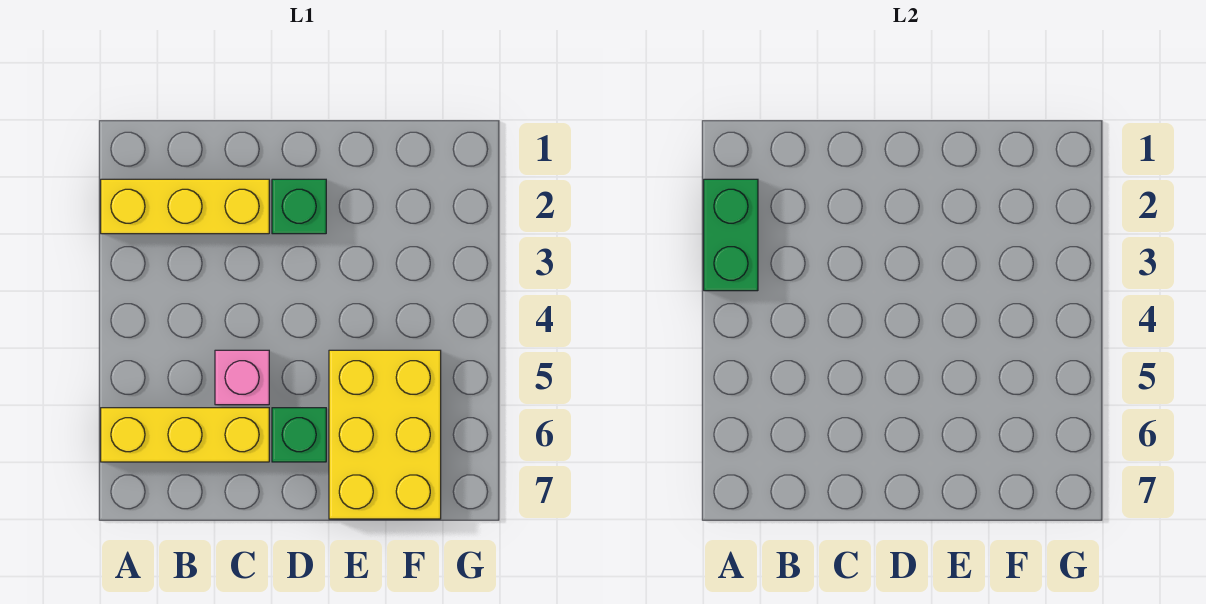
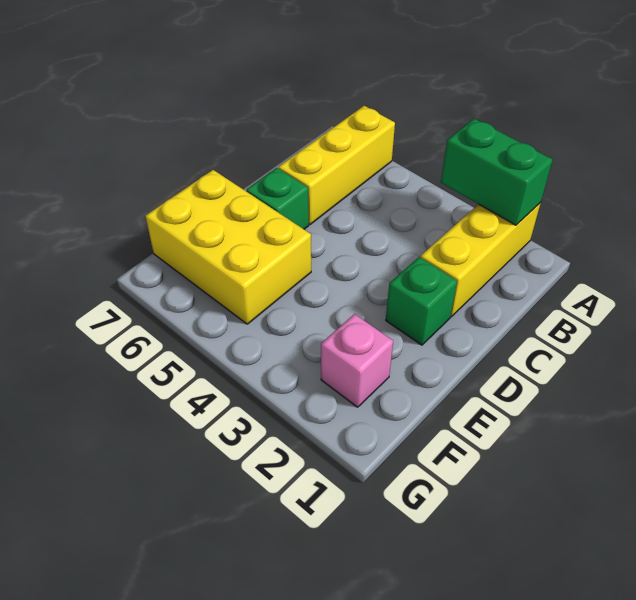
pink 1x1 brick [215,350,269,405] -> pink 1x1 brick moved to [321,314,393,407]

